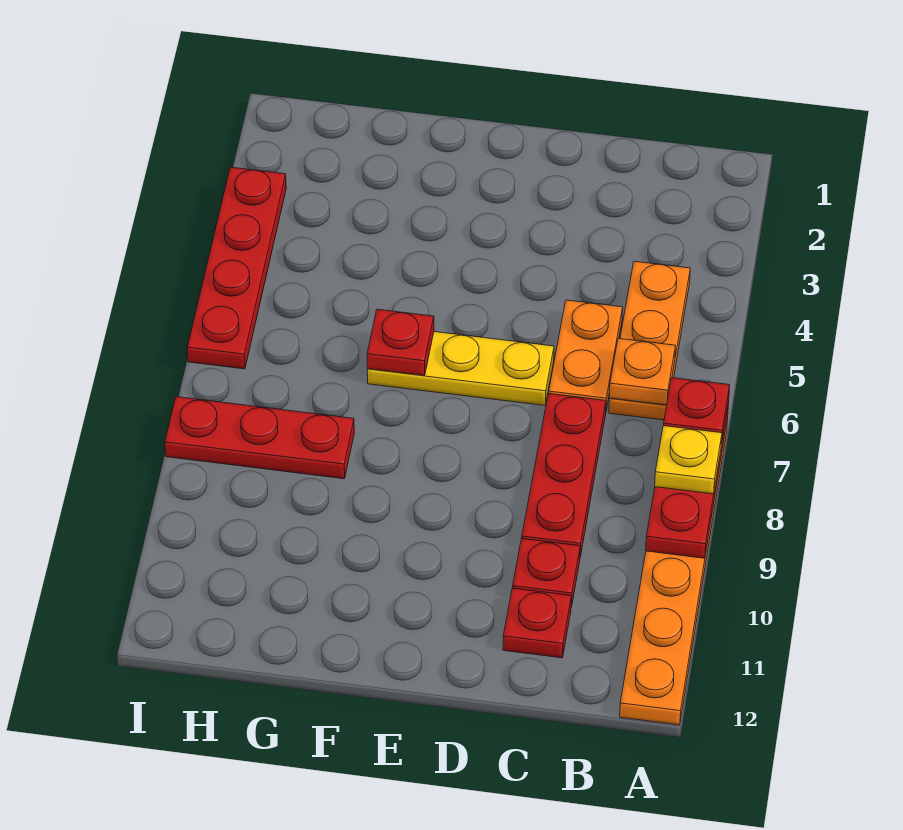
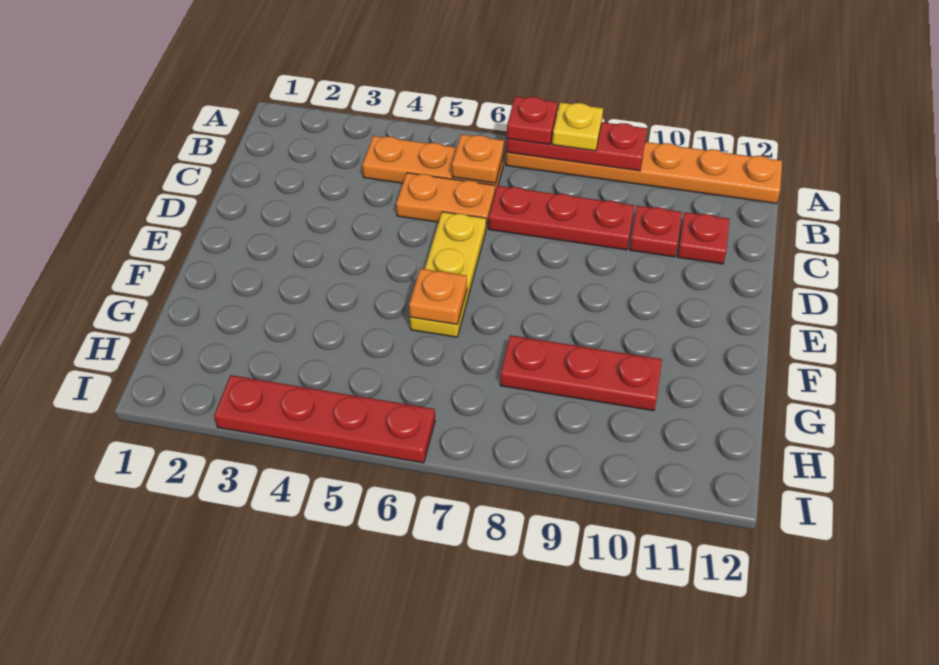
red 1x1 plate [367,309,434,376] -> orange 1x1 plate [409,268,467,324]
red 1x3 plate [165,397,354,479] -> red 1x3 plate turned to [500,335,662,411]

